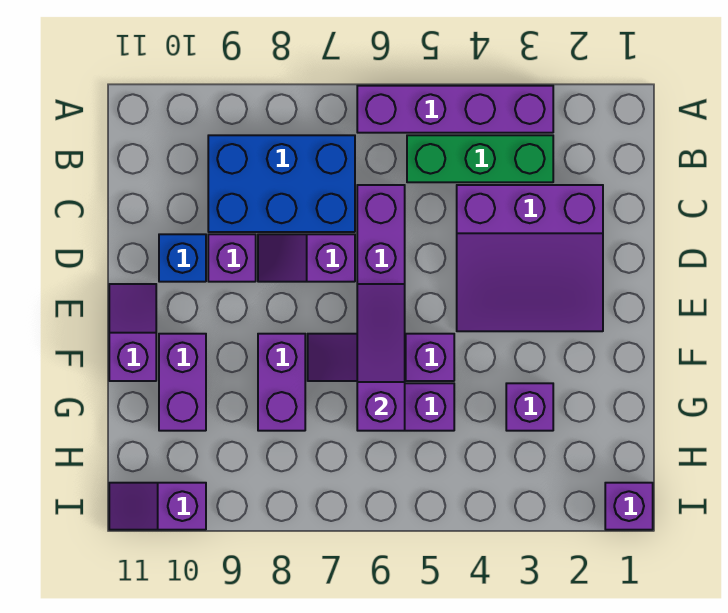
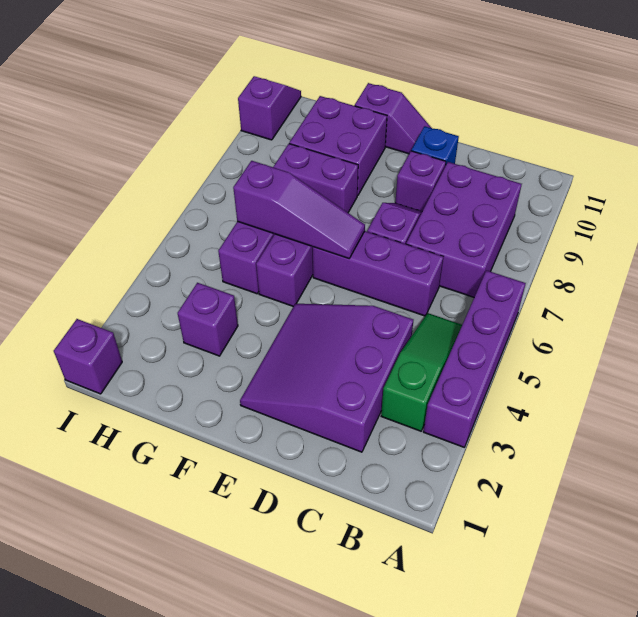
green 1x3 brick [407,135,553,182] -> green 1x3 slope [381,313,462,431]
blue 2x3 brick [208,135,355,232] -> purple 2x3 brick [406,162,522,297]
purple 1x2 brick [159,334,206,431] -> purple 2x2 brick [289,96,387,196]

